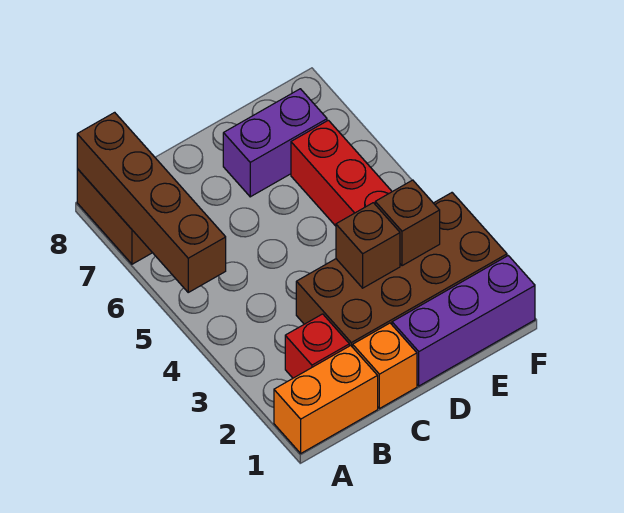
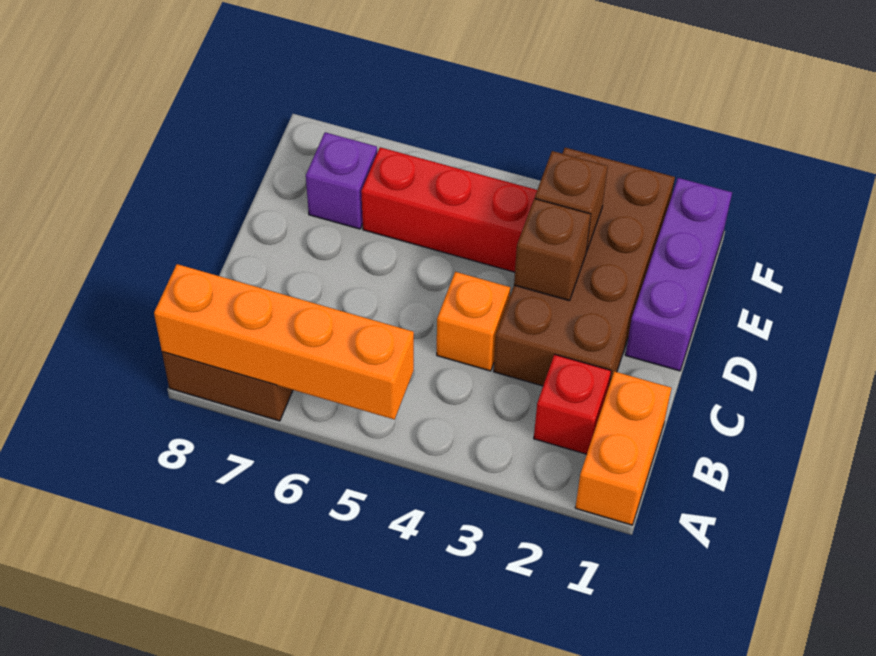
brown 1x4 brick [77,112,226,292] -> orange 1x4 brick [154,264,414,419]
orange 1x1 brick [353,323,417,409] -> orange 1x1 brick moved to [437,272,510,371]
purple 1x2 brick [223,89,327,197] -> purple 1x1 brick [306,132,377,229]

